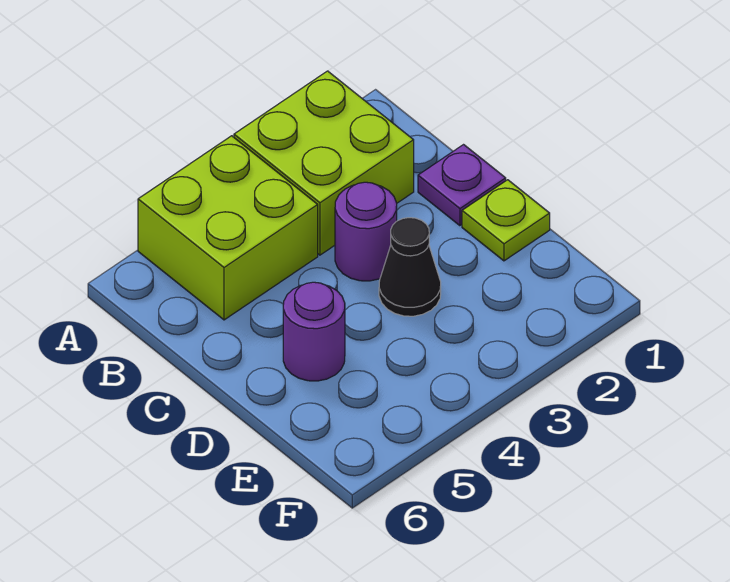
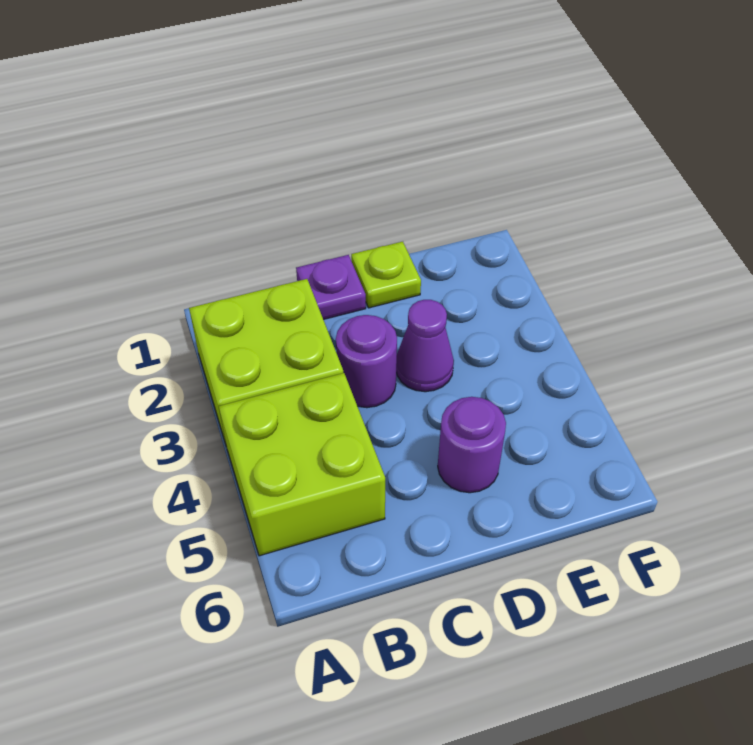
black 1x1 cone [379,218,441,316] -> purple 1x1 cone [396,300,454,392]

